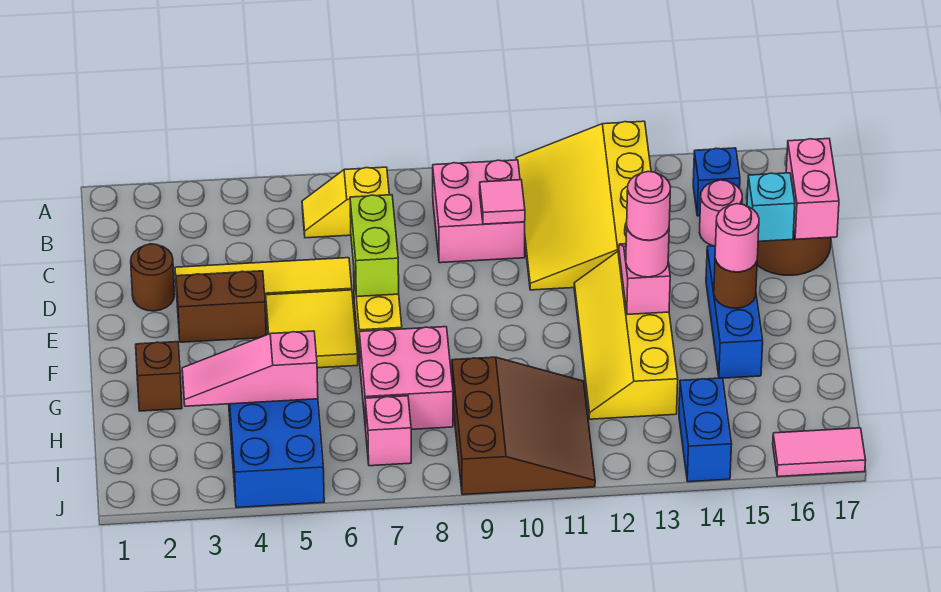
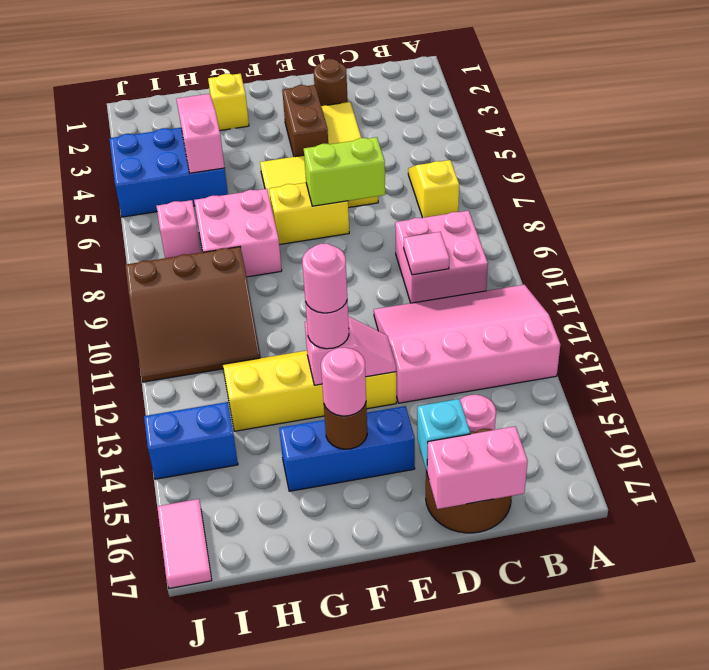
yellow 3x4 slope [516,121,651,290] -> pink 3x4 slope [374,285,560,403]
blue 1x1 brick [693,148,740,216] -> none
brown 1x1 brick [136,342,182,411] -> yellow 1x1 brick [208,73,249,131]

